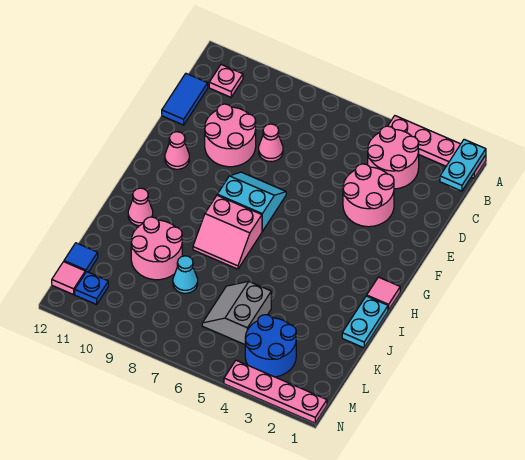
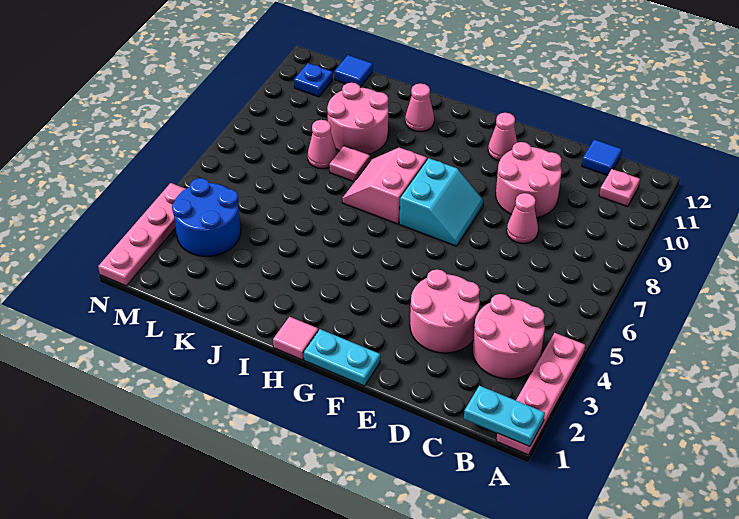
blue 1x2 tile [162,74,208,125] -> blue 1x1 tile [582,140,622,175]
cyan 1x2 plate [342,296,388,348] -> cyan 1x2 plate moved to [303,329,380,386]
grey 2x2 slope [202,282,271,345] -> none
cyan 1x1 cone [173,256,198,293] -> pink 1x1 cone [308,120,337,168]
pink 1x1 tile [52,262,85,295] -> pink 1x1 tile moved to [329,146,370,182]

